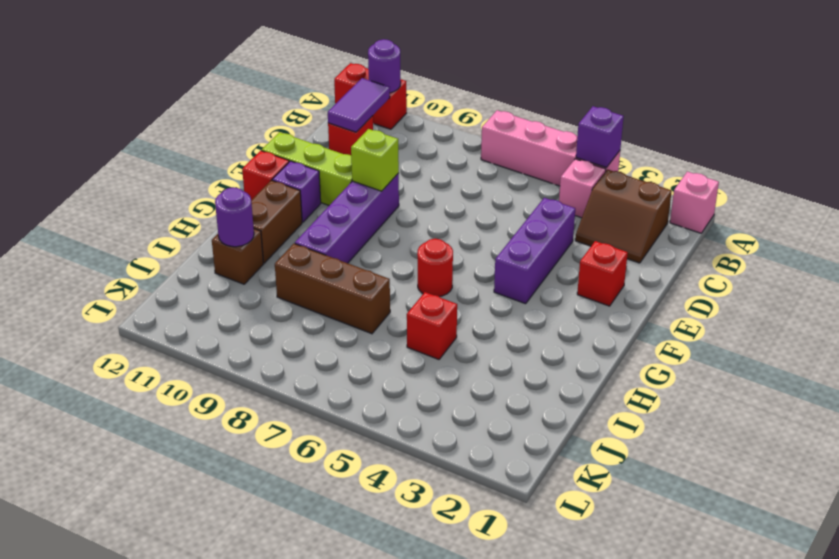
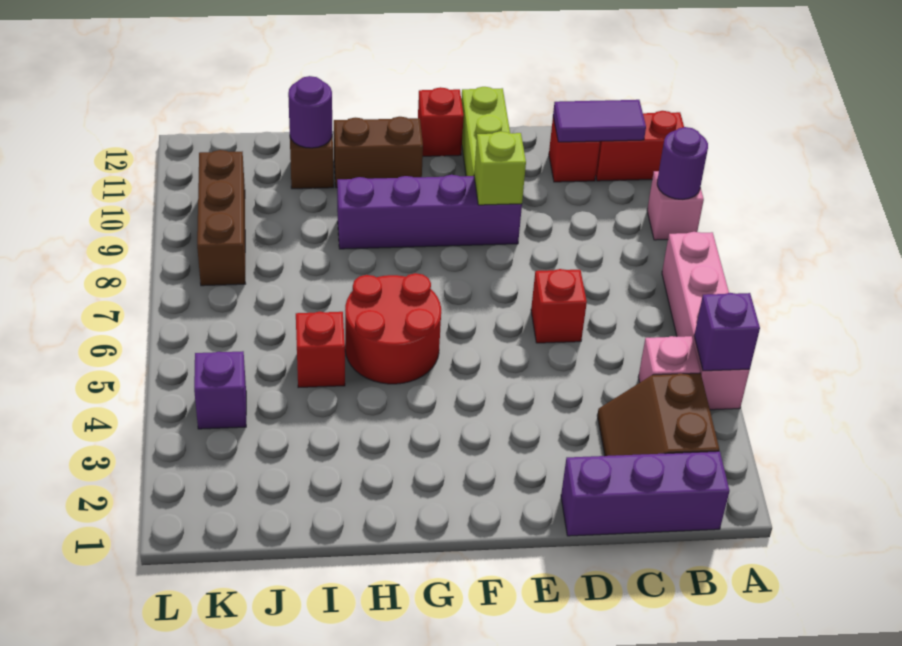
pink 1x1 brick [670,172,719,233] -> pink 1x1 brick moved to [647,171,704,240]
red 1x2 brick [334,63,407,129] -> red 1x2 brick turned to [596,111,684,181]
purple 1x1 round brick [368,39,401,93] -> purple 1x1 round brick moved to [657,127,708,199]
purple 1x3 brick [494,198,575,304] -> purple 1x3 brick moved to [561,451,730,536]
red 1x1 brick [577,241,628,306] -> red 1x1 brick moved to [531,269,587,343]
purple 1x1 brick [272,161,321,222] -> purple 1x1 brick moved to [194,351,246,429]
red 1x1 round brick [417,239,453,297] -> red 2x2 round brick [345,273,441,384]
brown 1x3 brick [275,244,390,334] -> brown 1x3 brick moved to [197,150,245,286]

